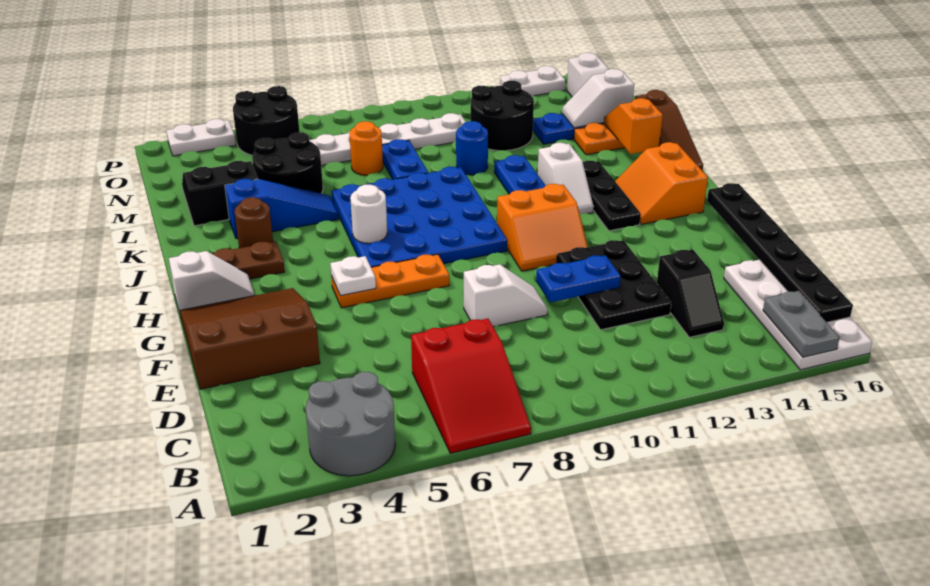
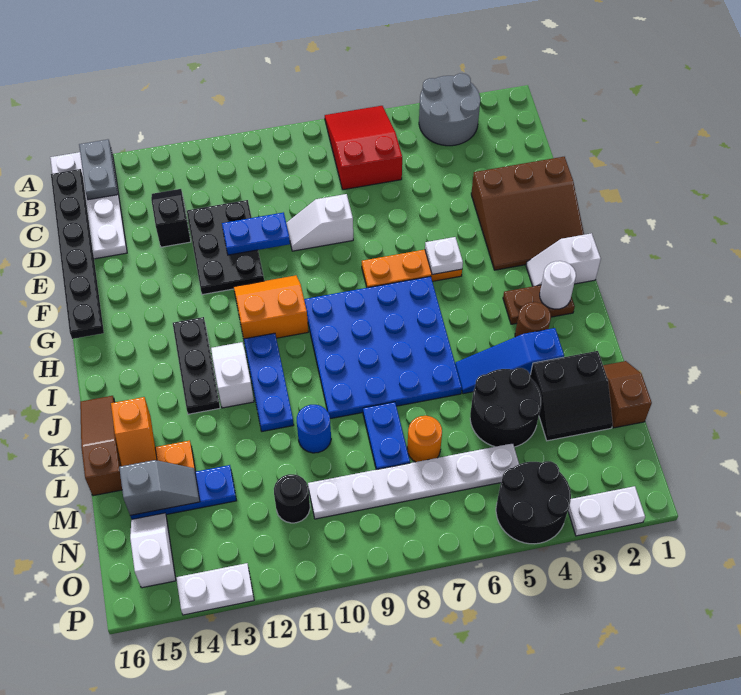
orange 2x2 slope [615,142,708,224] -> none
white 1x1 round brick [350,185,387,243] -> white 1x1 round brick moved to [540,261,576,309]
none -> brown 1x2 slope [603,361,652,428]
black 2x2 round brick [471,81,534,151] -> black 1x1 round brick [274,474,310,523]
white 1x2 slope [562,69,634,128] -> grey 1x2 slope [119,460,200,515]

